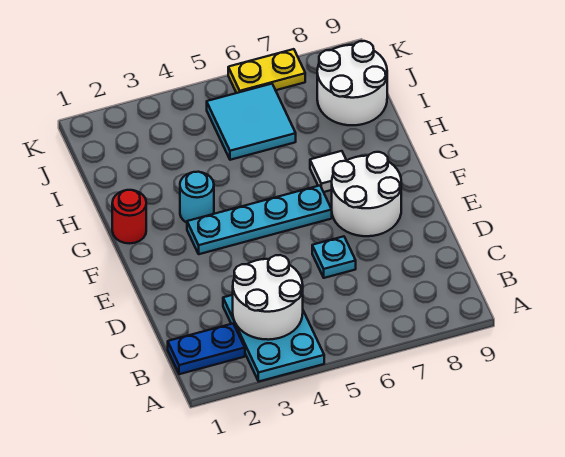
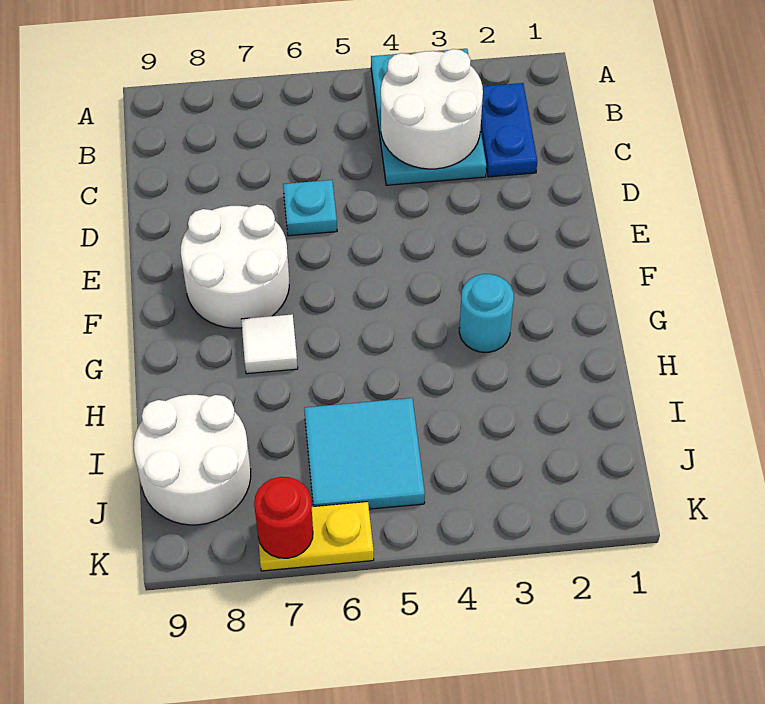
blue 1x2 plate [168,324,245,374] -> blue 1x2 plate turned to [481,83,537,177]
cyan 1x4 plate [187,186,332,254] -> none
red 1x1 round brick [112,190,146,243] -> red 1x1 round brick moved to [254,477,313,558]

